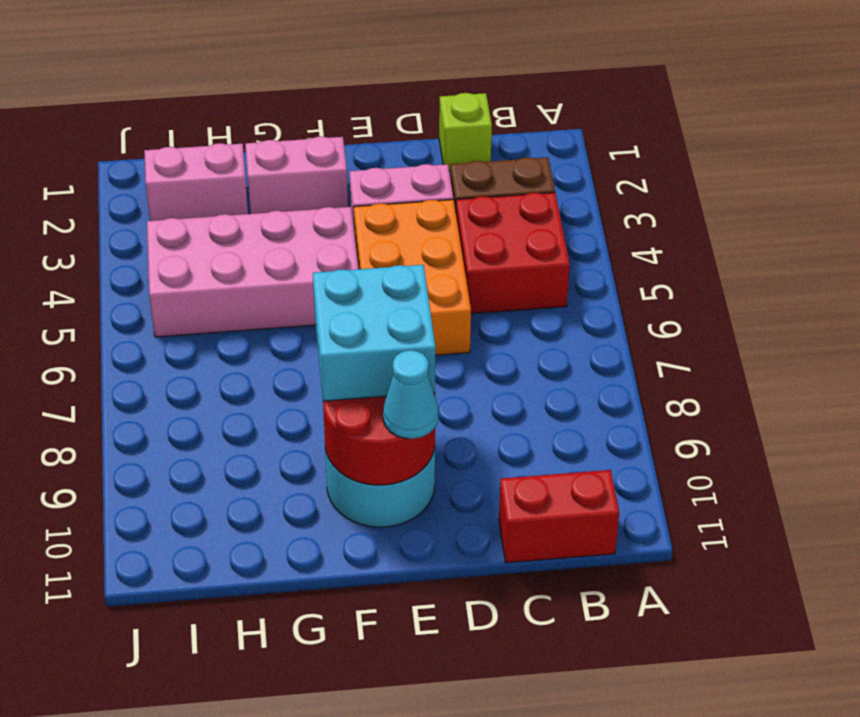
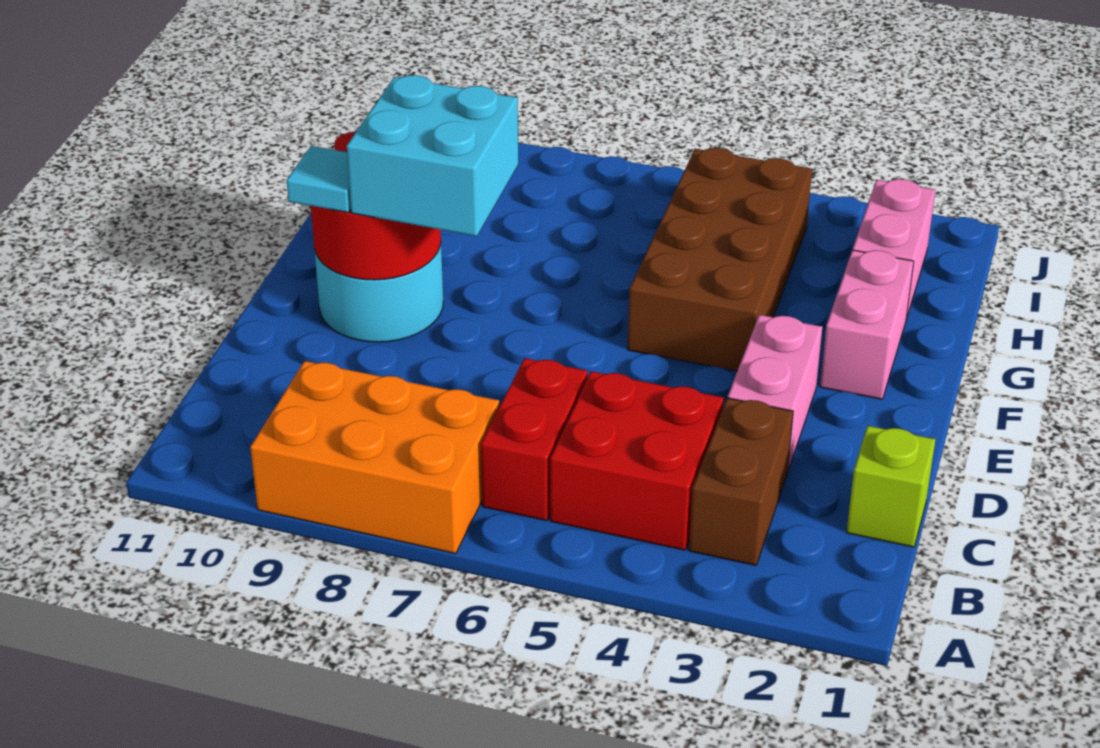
red 1x2 brick [499,470,619,563] -> red 1x2 brick moved to [481,358,588,521]
orange 2x3 brick [354,200,471,355] -> orange 2x3 brick moved to [250,361,499,554]
cyan 1x1 cone [383,350,438,439] -> cyan 1x1 tile [287,146,351,212]
pink 2x4 brick [147,207,358,337] -> brown 2x4 brick [628,148,812,371]

